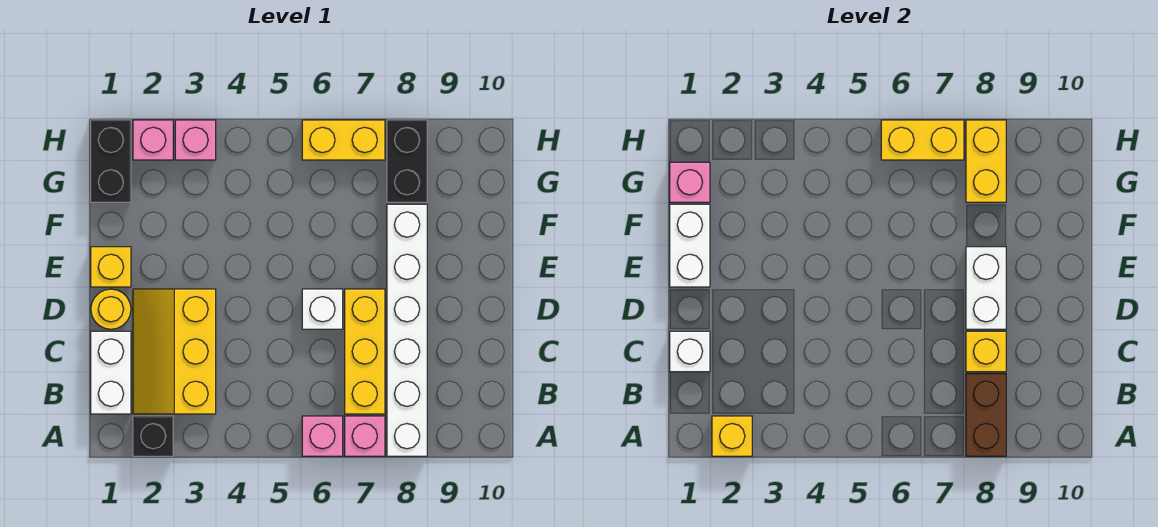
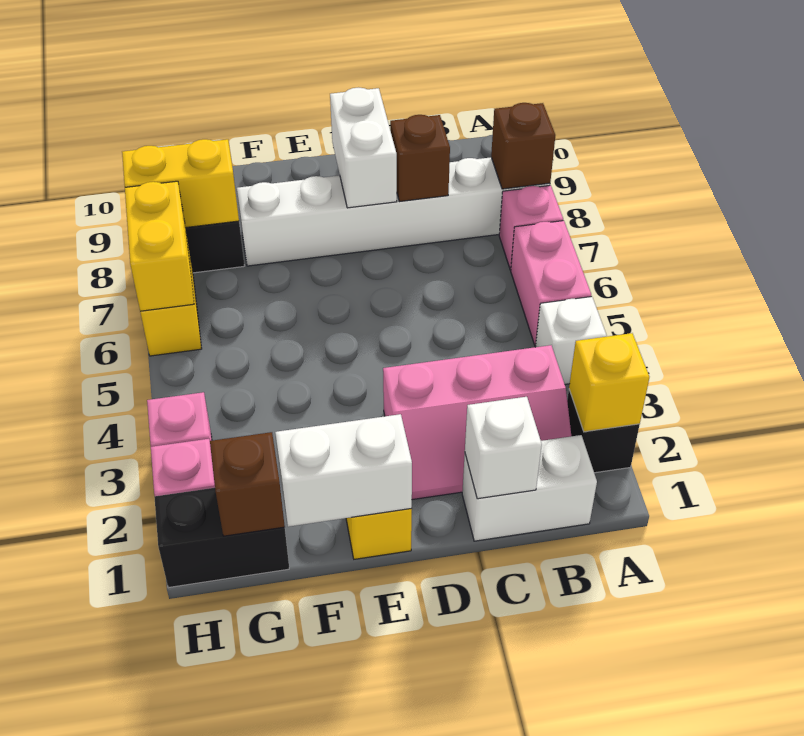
pink 1x1 brick [302,416,343,456] -> pink 1x2 brick [511,221,591,346]
brown 1x2 brick [966,374,1006,456] -> brown 1x1 brick [491,103,555,189]
yellow 2x3 slope [133,289,216,414] -> pink 2x3 slope [383,345,571,500]
yellow 1x3 brick [345,289,385,414] -> none
yellow 1x1 brick [966,331,1006,372] -> brown 1x1 brick [390,115,450,202]
yellow 1x1 round brick [91,289,131,329] -> none
white 1x1 brick [302,289,343,329] -> white 1x1 brick moved to [536,297,607,384]
white 1x2 brick [966,247,1006,329] -> white 1x2 brick turned to [330,88,397,208]
pink 1x1 brick [670,162,710,202] -> brown 1x1 brick [210,432,285,536]

